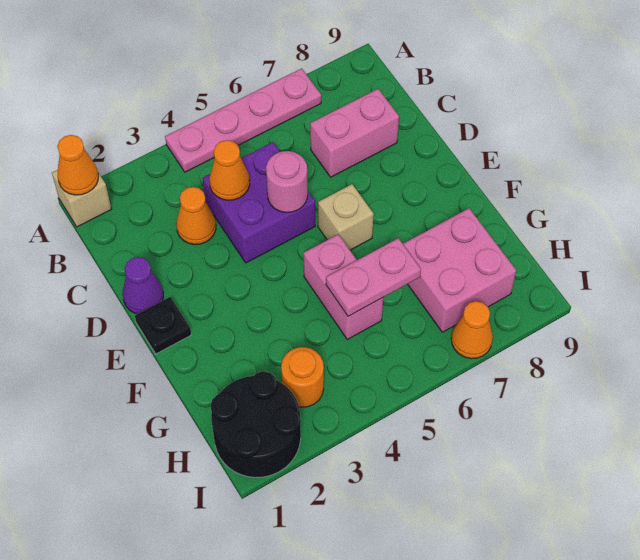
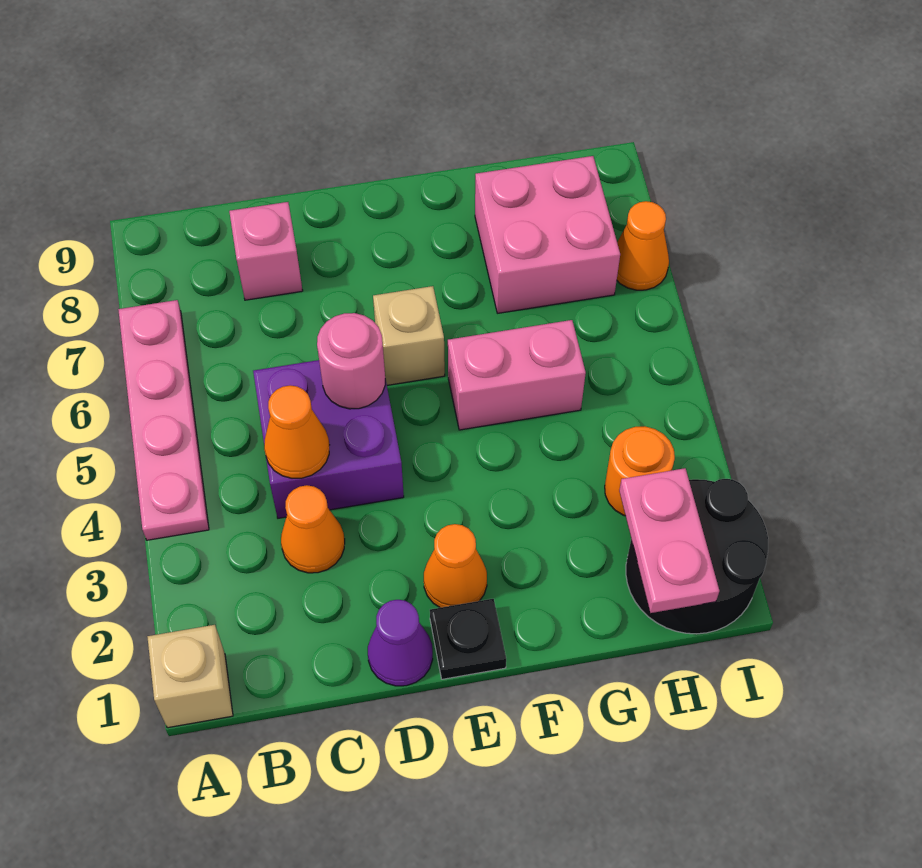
orange 1x1 cone [57,135,98,195] -> orange 1x1 cone moved to [424,524,487,608]
pink 1x2 brick [310,89,399,177] -> pink 1x1 brick [229,202,303,300]
pink 1x2 plate [326,238,421,316] -> pink 1x2 plate moved to [619,468,719,613]

